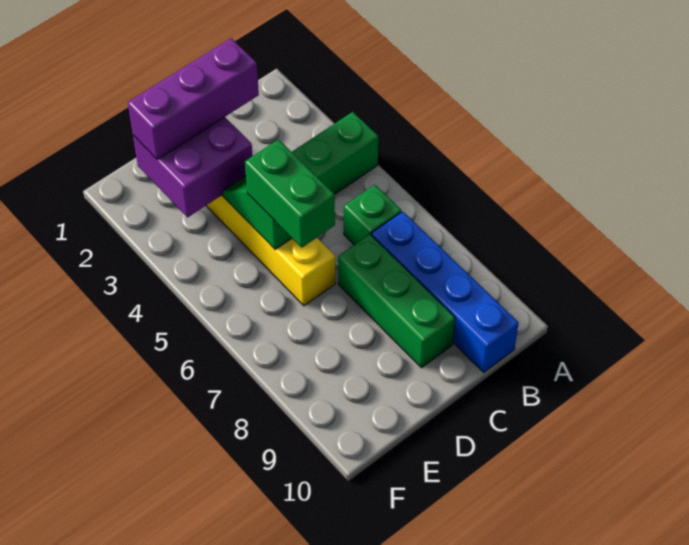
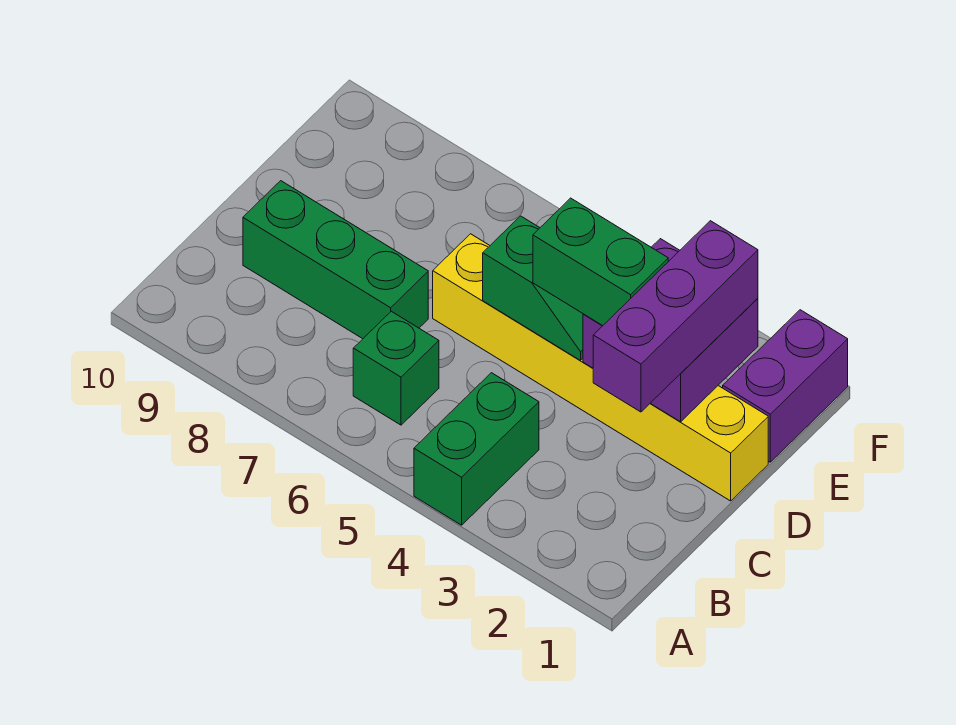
blue 1x4 brick [371,211,519,372] -> none
green 1x2 brick [245,140,335,248] -> green 1x2 brick moved to [533,198,668,326]
none -> purple 1x2 brick [723,310,848,462]

